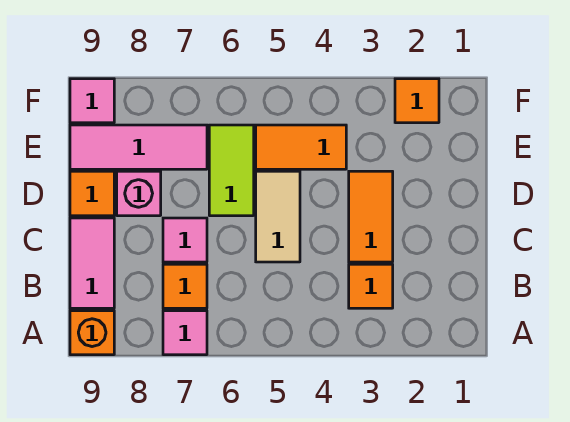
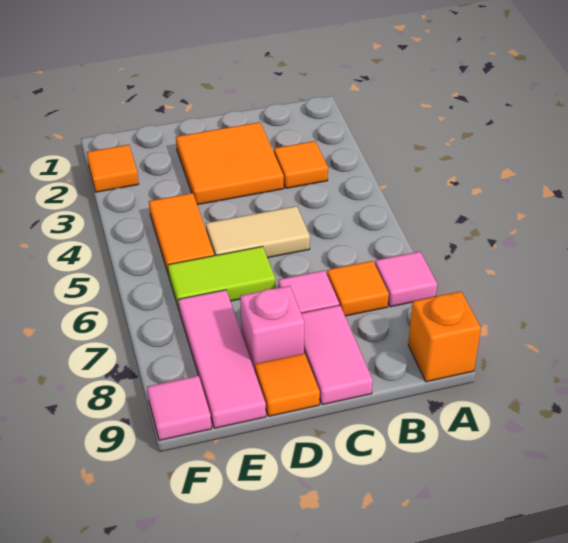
pink 1x2 tile [70,218,114,308] -> pink 1x2 tile turned to [301,305,373,405]
orange 1x2 tile [349,171,393,262] -> orange 2x2 tile [176,122,284,205]

